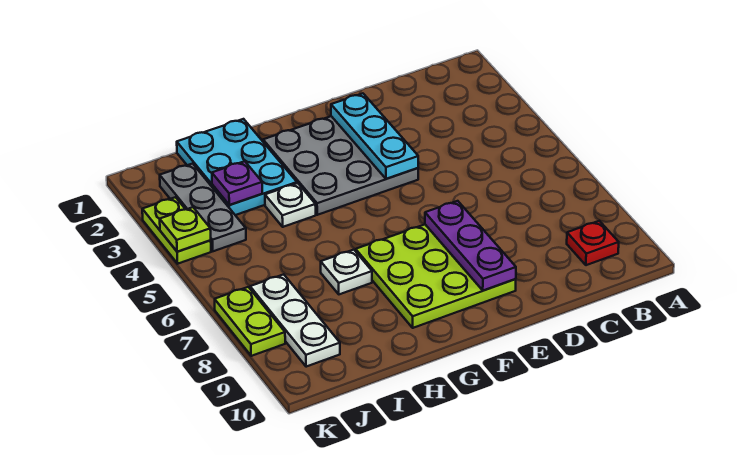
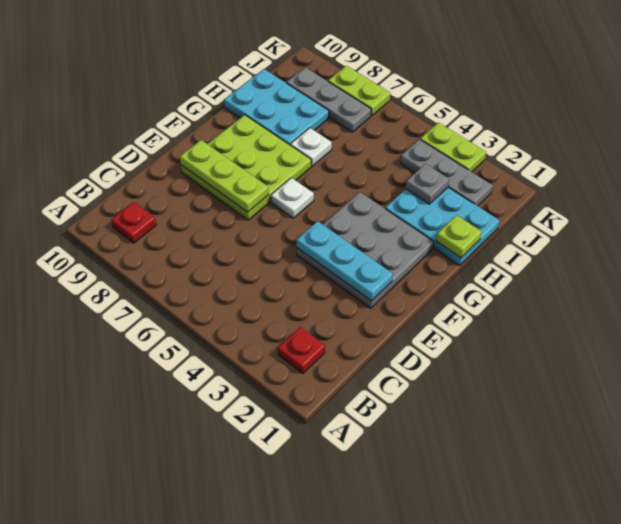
none -> red 1x1 plate [278,327,325,374]
purple 1x3 plate [425,201,516,291] -> lime 1x3 plate [180,140,269,212]
white 1x1 plate [265,183,316,227] -> white 1x1 plate moved to [271,178,314,218]
none -> cyan 2x3 plate [224,69,329,145]
purple 1x1 plate [212,161,262,205] -> grey 1x1 plate [406,164,449,204]
white 1x3 plate [250,274,340,367] -> grey 1x3 plate [287,67,371,132]
lime 1x1 plate [160,207,211,252] -> lime 1x1 plate moved to [436,215,482,258]

